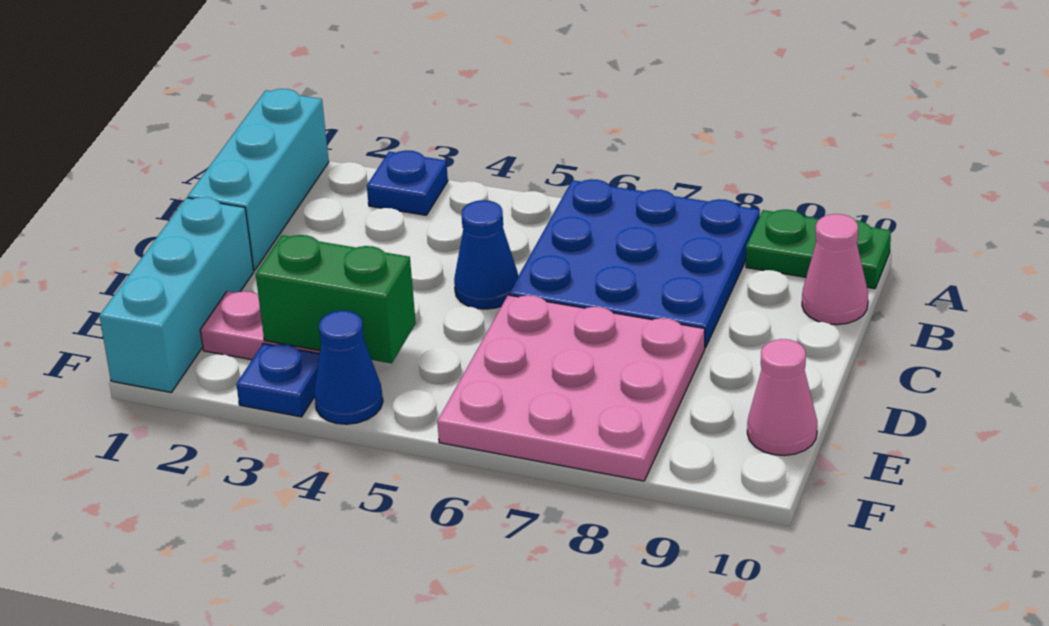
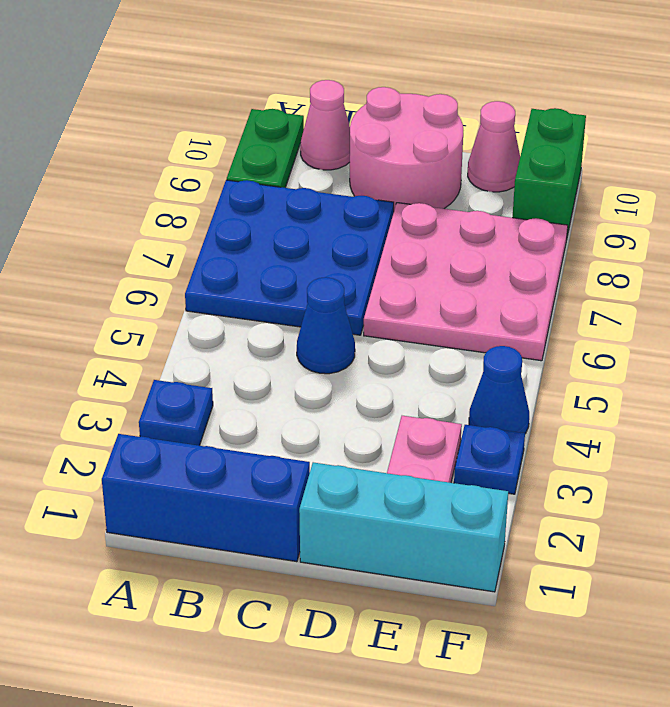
cyan 1x3 brick [188,89,329,270] -> blue 1x3 brick [102,434,310,562]
none -> pink 2x2 round brick [350,87,463,210]
green 1x2 brick [256,235,416,363] -> green 1x2 brick moved to [512,108,586,236]

